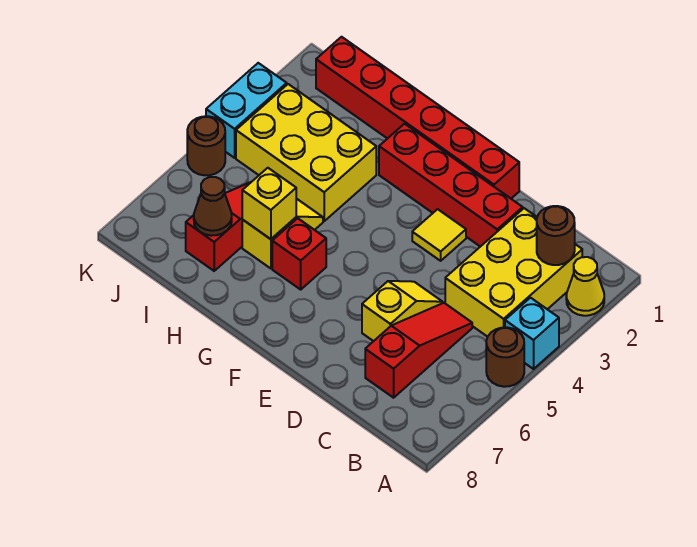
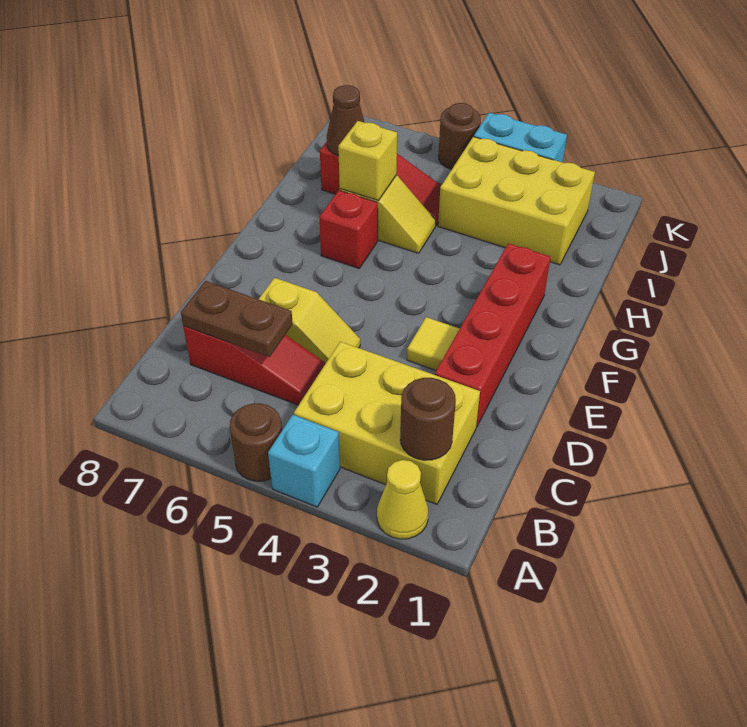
none -> brown 1x2 plate [181,281,293,357]
red 1x6 brick [316,37,519,198] -> none
yellow 2x3 brick [236,84,376,221] -> yellow 2x3 brick turned to [438,137,595,265]

